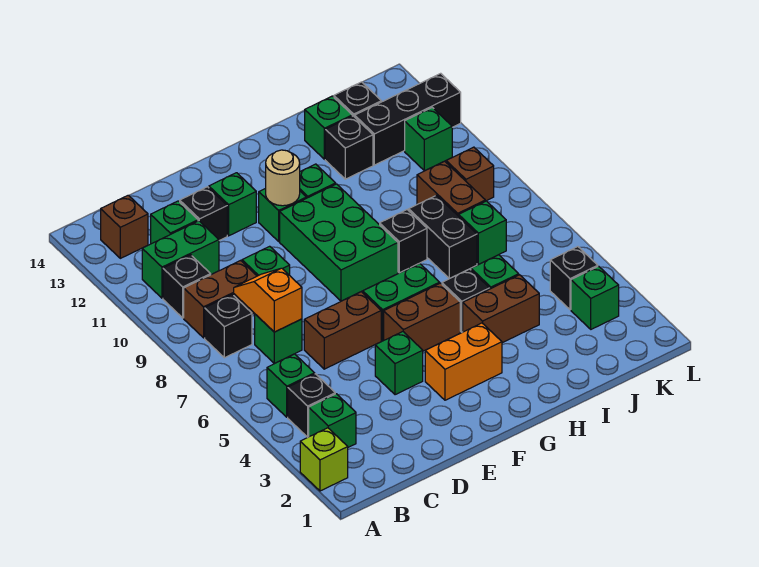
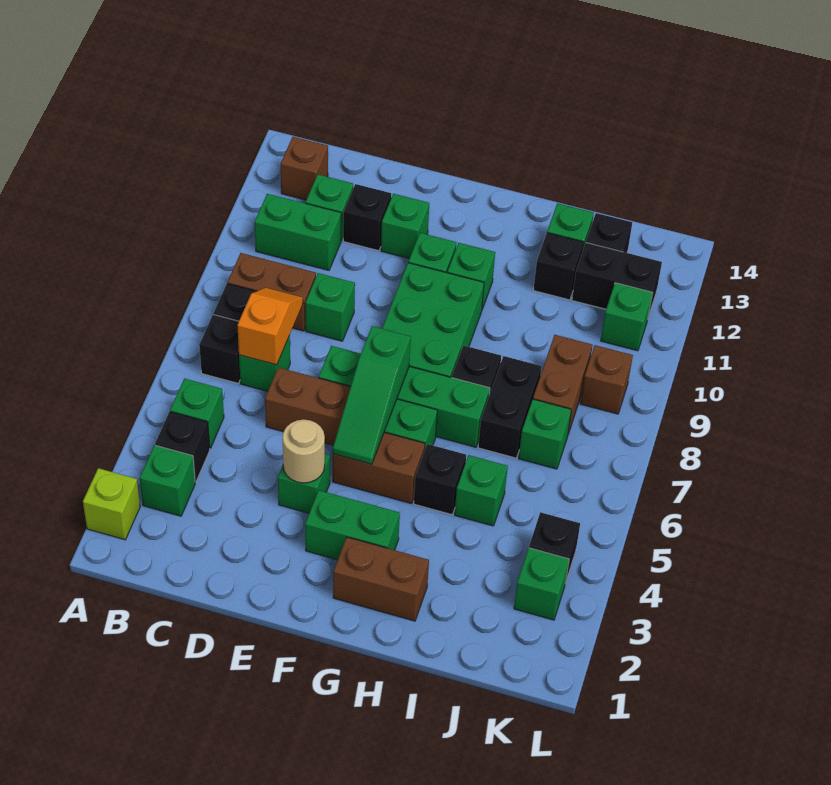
black 1x1 brick [163,255,211,318] -> black 1x1 brick moved to [199,314,240,383]
none -> green 1x4 brick [319,346,490,447]
orange 1x2 brick [425,323,502,400] -> green 1x2 brick [305,490,400,560]
none -> green 1x3 slope [333,326,411,464]
tan 1x1 round brick [266,150,300,206] -> tan 1x1 round brick moved to [283,420,325,483]
brown 1x2 brick [463,275,539,343] -> brown 1x2 brick moved to [333,537,429,621]
black 1x3 brick [355,73,461,165] -> black 1x2 brick [572,243,662,317]

